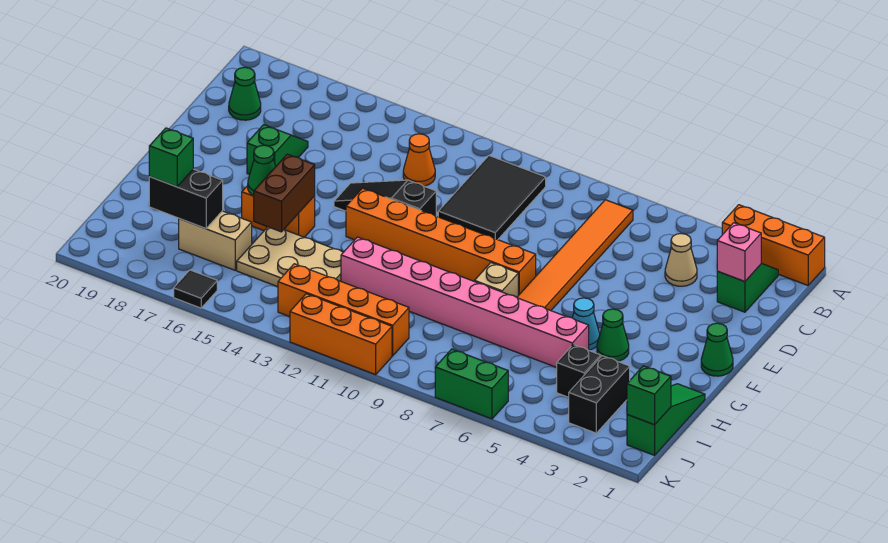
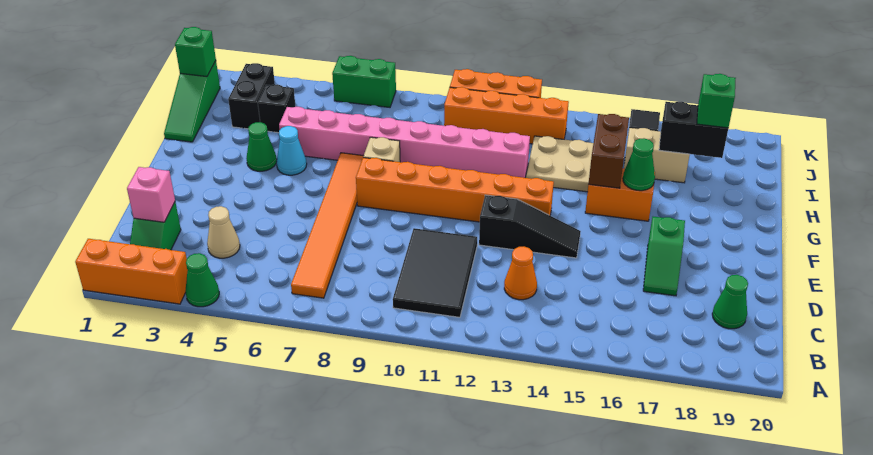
green 1x1 cone [701,323,733,376] -> green 1x1 cone moved to [185,253,219,307]

